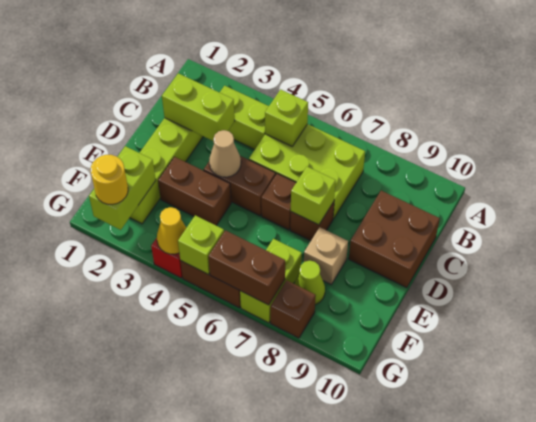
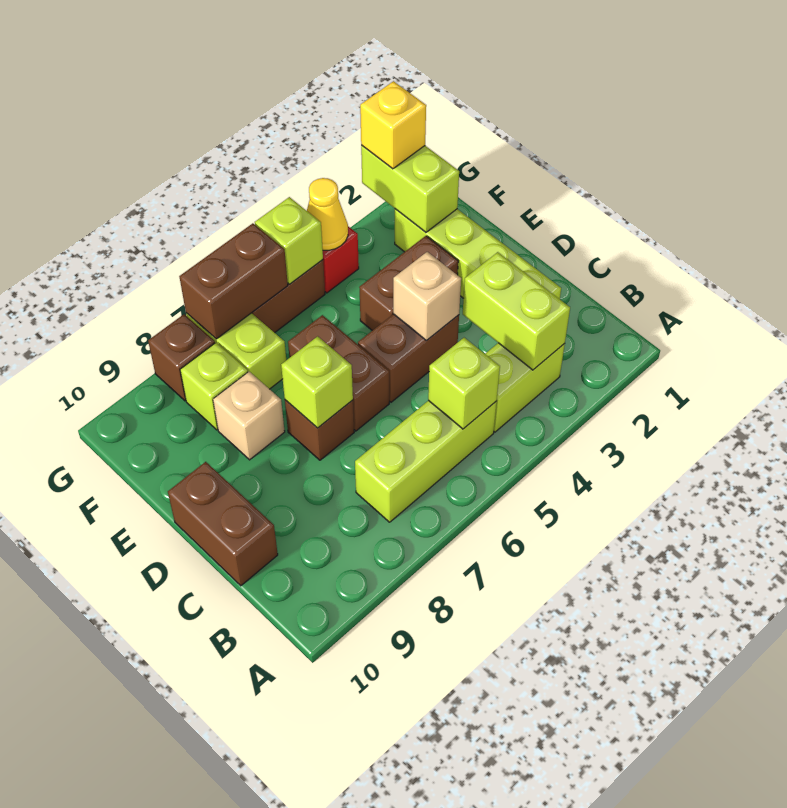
lime 2x3 brick [249,124,365,219] -> lime 1x3 brick [355,400,497,522]
lime 1x2 brick [162,73,235,141] -> lime 1x2 brick turned to [463,252,570,370]
brown 2x2 brick [349,191,440,288] -> brown 1x2 brick [168,462,278,586]
tan 1x1 cone [209,130,241,177] -> tan 1x1 brick [393,252,461,341]
brown 1x1 brick [261,174,296,230] -> brown 1x2 brick [288,315,389,431]
lime 1x1 cone [294,261,325,305] -> lime 1x1 brick [180,343,248,430]
yellow 1x1 round brick [90,155,128,204] -> yellow 1x1 brick [360,81,426,169]

